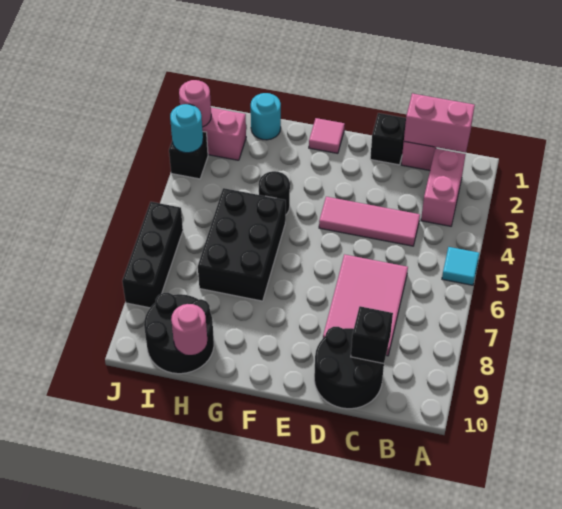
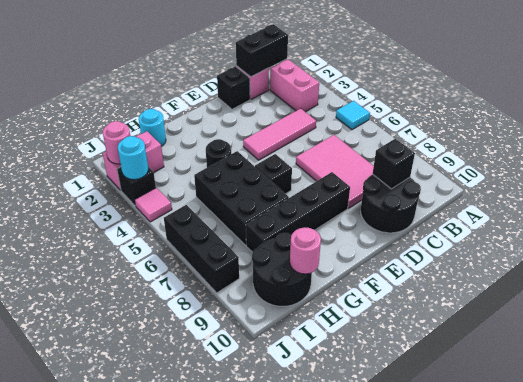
pink 1x2 brick [404,93,475,153] -> black 1x2 brick [236,24,288,77]
none -> black 1x4 brick [246,172,350,252]
pink 1x1 tile [309,118,344,153] -> pink 1x1 tile moved to [135,188,172,222]
none -> black 1x1 brick [255,154,292,194]

